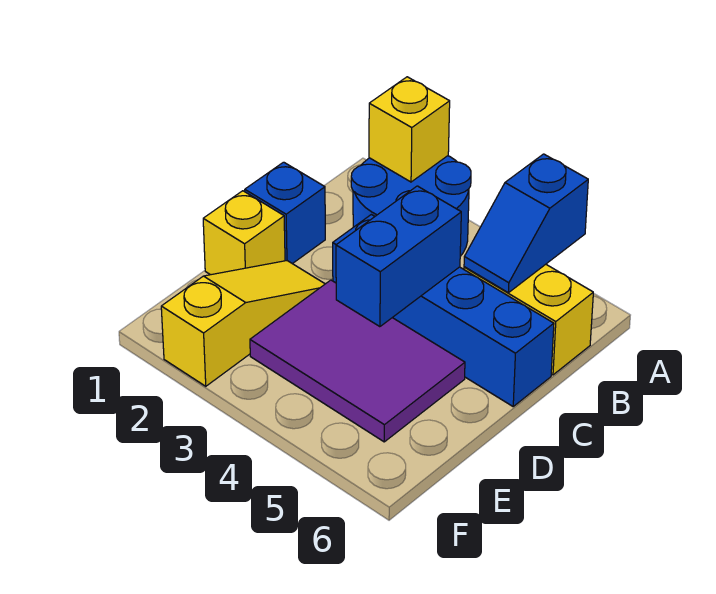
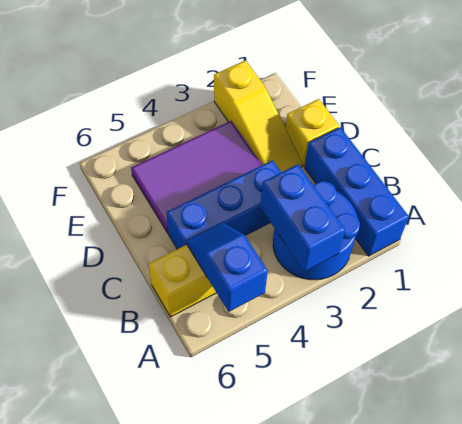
yellow 1x1 brick [369,77,450,182] -> none
blue 1x1 brick [245,162,325,264] -> blue 1x3 brick [304,127,409,256]
blue 1x4 brick [333,215,554,406] -> blue 1x3 brick [167,160,281,249]
blue 1x2 brick [336,186,461,327] -> blue 1x2 brick moved to [260,164,345,272]

